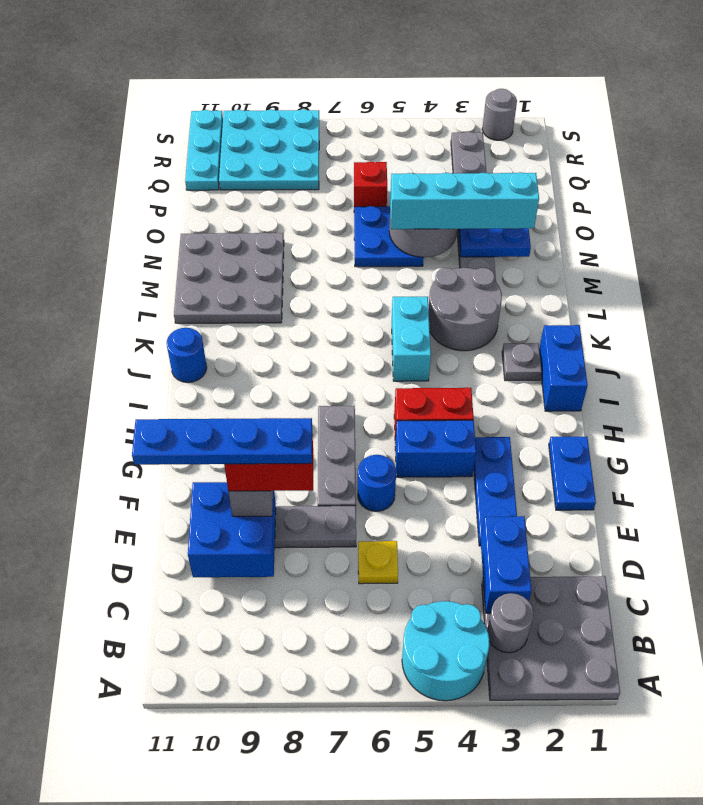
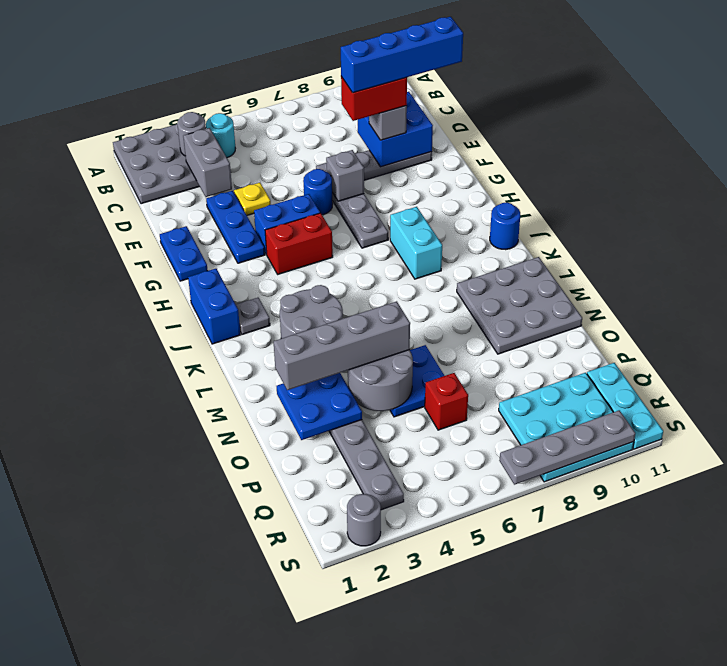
cyan 2x2 round brick [402,601,489,701] -> cyan 1x1 round brick [206,113,235,158]
blue 1x2 brick [481,516,531,613] -> grey 1x2 brick [183,128,232,197]
yellow 1x1 plate [358,541,398,584] -> yellow 1x1 plate moved to [234,183,271,215]
blue 1x4 plate [132,418,312,465] -> blue 1x4 brick [341,17,463,93]
none -> grey 1x1 brick [326,150,364,201]
cyan 1x2 brick [392,297,431,381] -> cyan 1x2 brick moved to [390,207,442,279]
cyan 1x4 brick [390,172,539,229] -> grey 1x4 brick [274,301,410,390]
none -> grey 1x4 plate [499,410,635,485]

